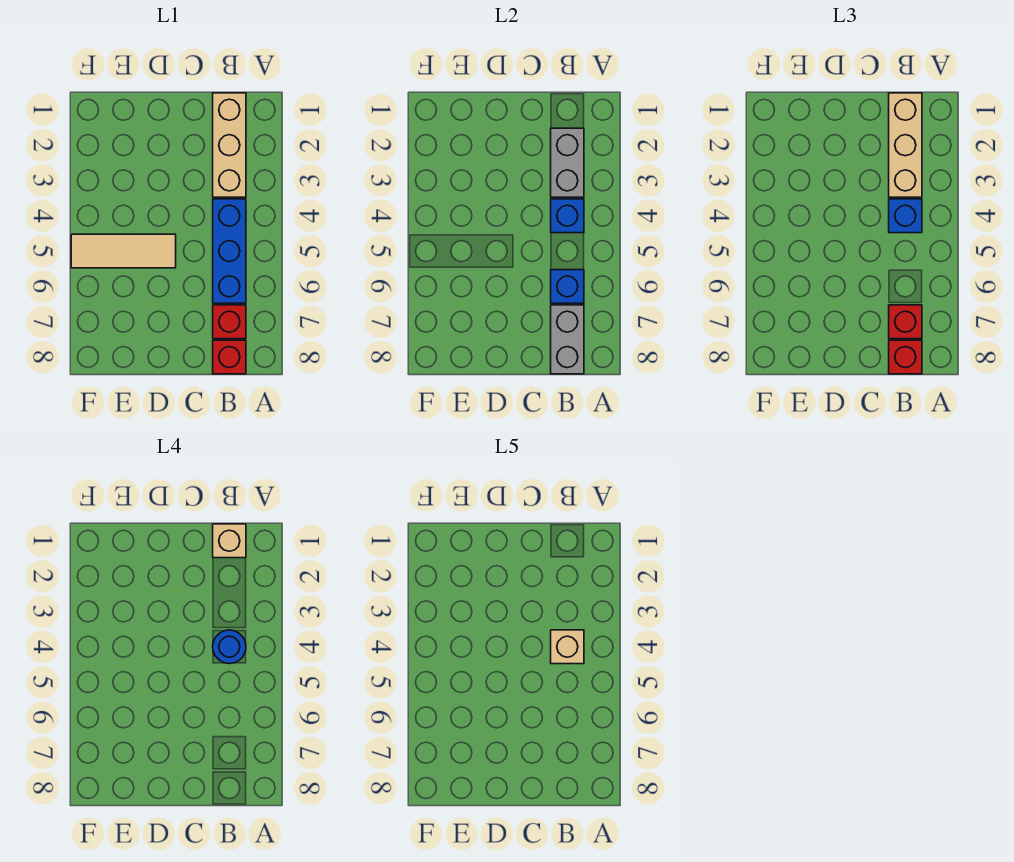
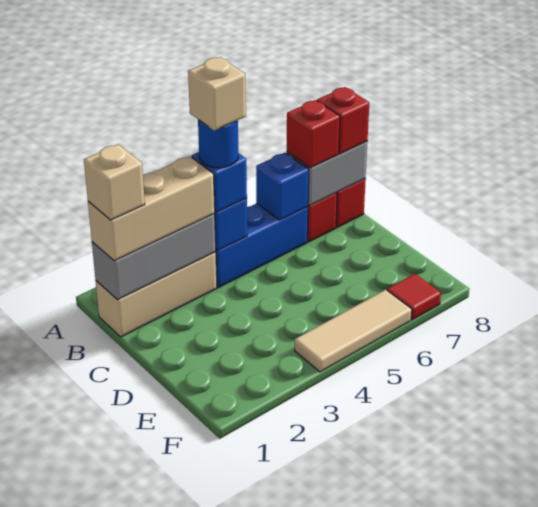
grey 1x2 brick [551,128,584,197] -> grey 1x3 brick [92,214,216,300]
tan 1x3 tile [71,234,176,268] -> tan 1x3 tile turned to [295,290,412,372]
none -> red 1x1 tile [387,274,441,320]

